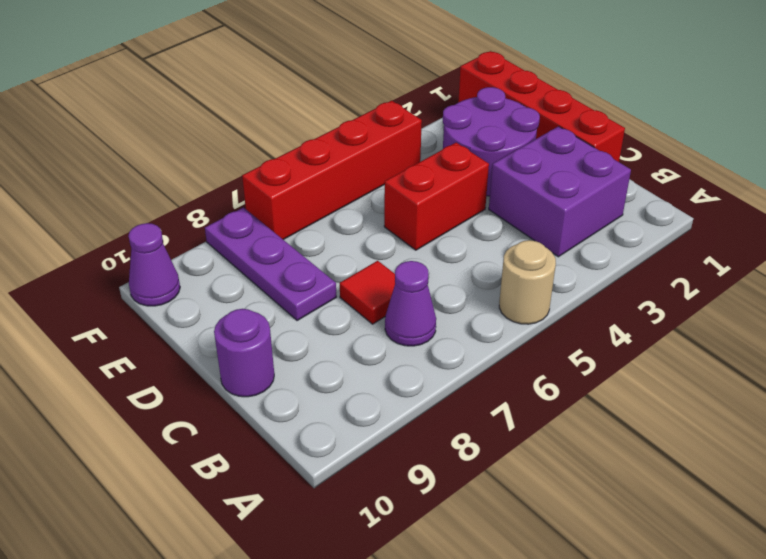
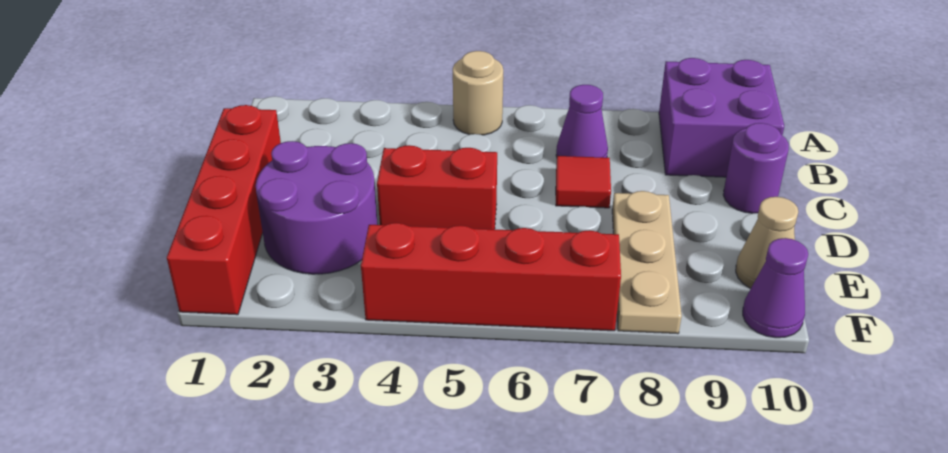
purple 2x2 brick [489,126,631,257] -> purple 2x2 brick moved to [659,58,784,177]
purple 1x3 plate [205,208,336,321] -> tan 1x3 plate [612,191,682,334]
none -> tan 1x1 cone [736,197,798,289]

